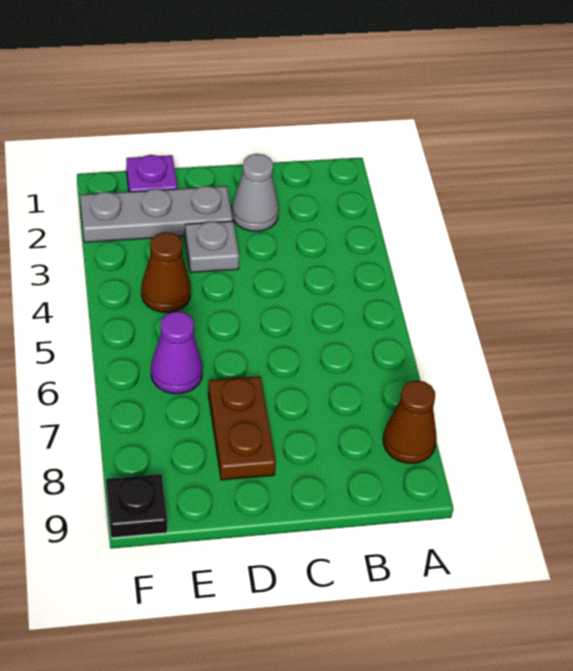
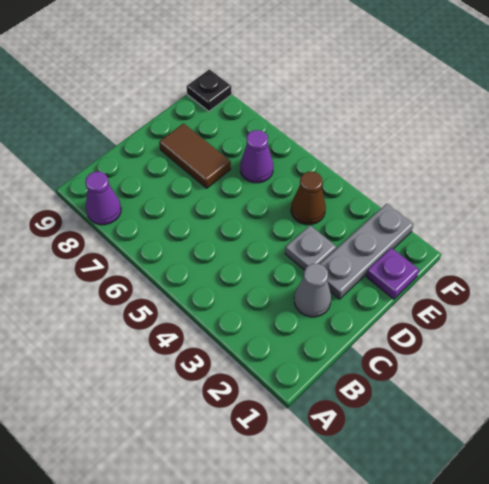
brown 1x1 cone [383,380,437,464] -> purple 1x1 cone [85,172,121,225]
brown 1x2 plate [208,376,276,480] -> brown 1x2 tile [159,124,231,188]

